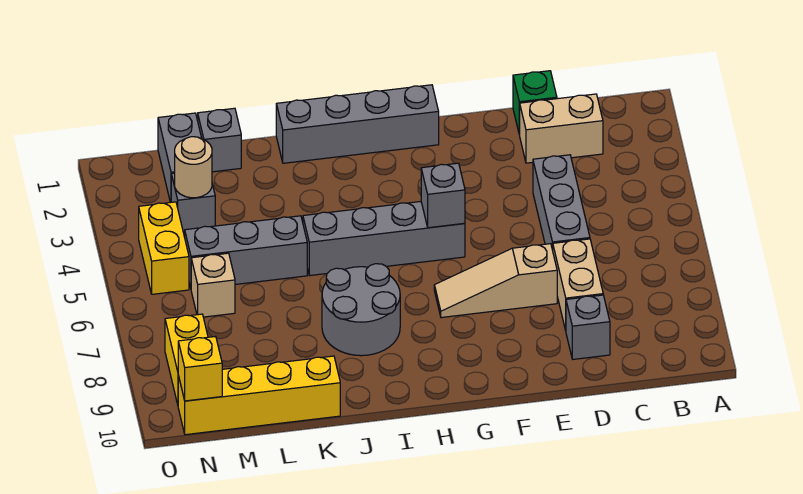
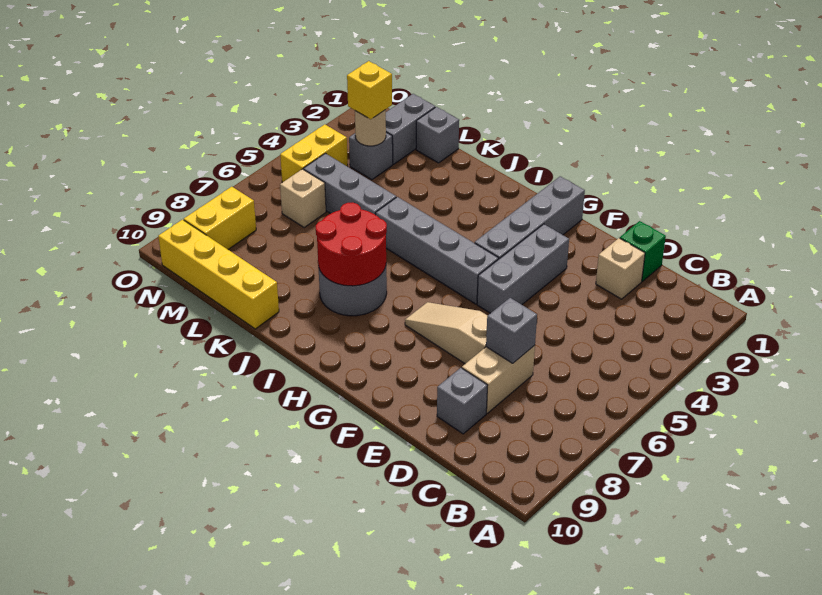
tan 1x2 brick [520,94,603,163] -> tan 1x1 brick [596,238,645,299]
grey 1x3 brick [533,155,590,250] -> grey 1x3 brick moved to [477,224,569,313]
grey 1x4 brick [276,85,439,163] -> grey 1x4 brick turned to [475,176,585,259]
grey 1x1 brick [421,163,465,228] -> grey 1x1 brick moved to [486,298,537,363]
none -> red 2x2 round brick [316,203,387,286]
yellow 1x1 brick [178,336,222,401] -> yellow 1x1 brick moved to [347,61,392,119]

